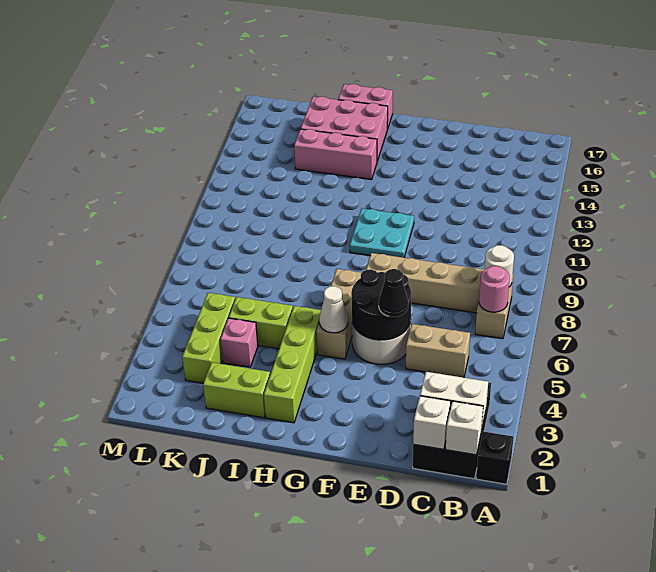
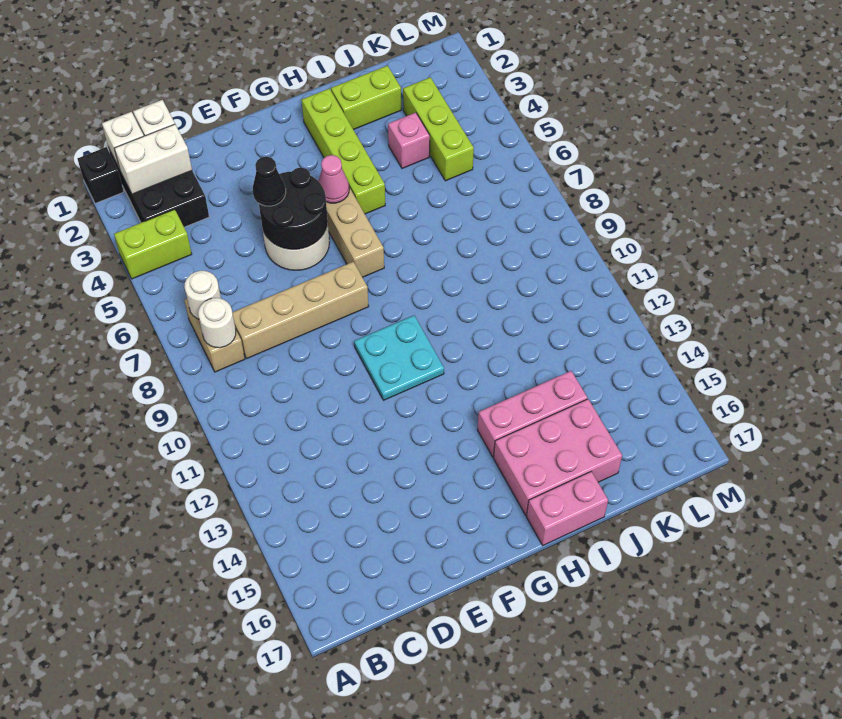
pink 1x1 round brick [479,266,510,312] -> white 1x1 round brick [184,271,221,319]
tan 1x2 brick [406,324,470,378] -> none
white 1x1 cone [319,286,348,333] -> pink 1x1 cone [319,155,349,203]
lime 1x2 brick [229,297,293,349] -> lime 1x2 brick moved to [114,209,192,279]

